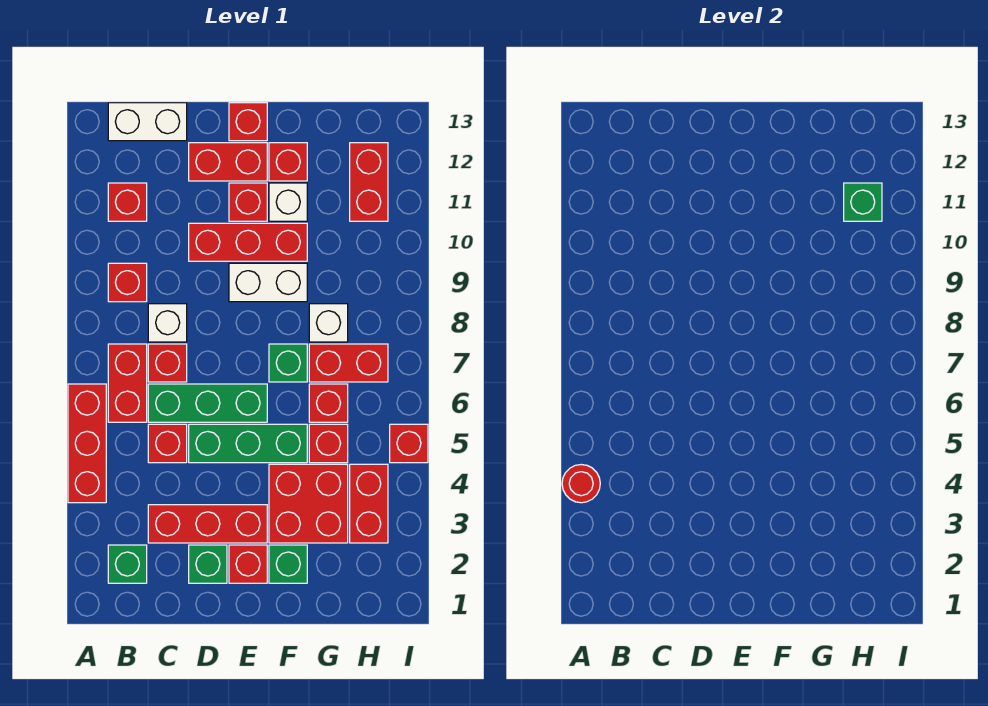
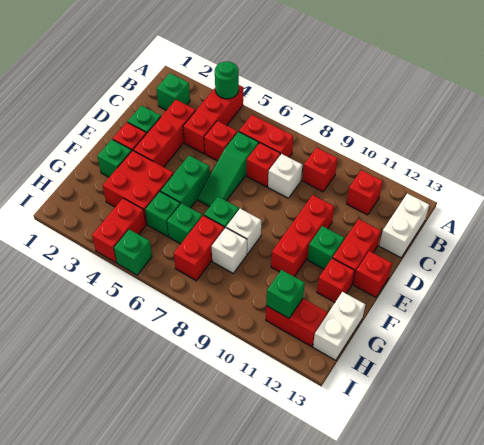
red 1x3 brick [68,384,106,503] -> red 1x3 brick turned to [183,85,243,154]
red 1x1 round brick [562,465,600,503] -> green 1x1 round brick [215,61,239,99]
green 1x3 brick [148,384,267,422] -> green 1x3 slope [198,132,259,207]
green 1x3 brick [189,424,307,463] -> green 1x2 brick [160,155,210,208]
white 1x2 brick [229,263,307,302] -> white 1x2 brick moved to [313,292,366,360]
red 1x1 brick [229,183,267,221] -> green 1x1 brick [307,226,344,269]
white 1x1 brick [269,183,307,221] -> white 1x1 brick moved to [226,209,261,254]
red 1x1 brick [309,424,348,463] -> green 1x1 brick [145,191,180,236]
red 1x1 brick [309,384,348,422] -> green 1x1 brick [167,203,202,244]
red 1x2 brick [350,464,388,543] -> red 1x2 brick turned to [92,198,146,263]
red 1x1 brick [390,424,428,463] -> green 1x1 brick [114,229,152,275]

